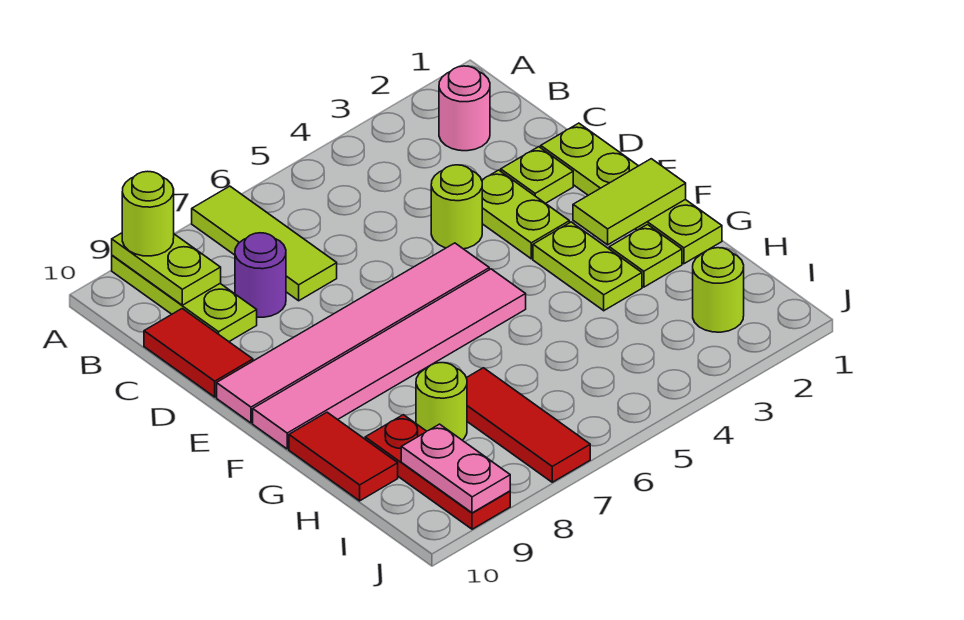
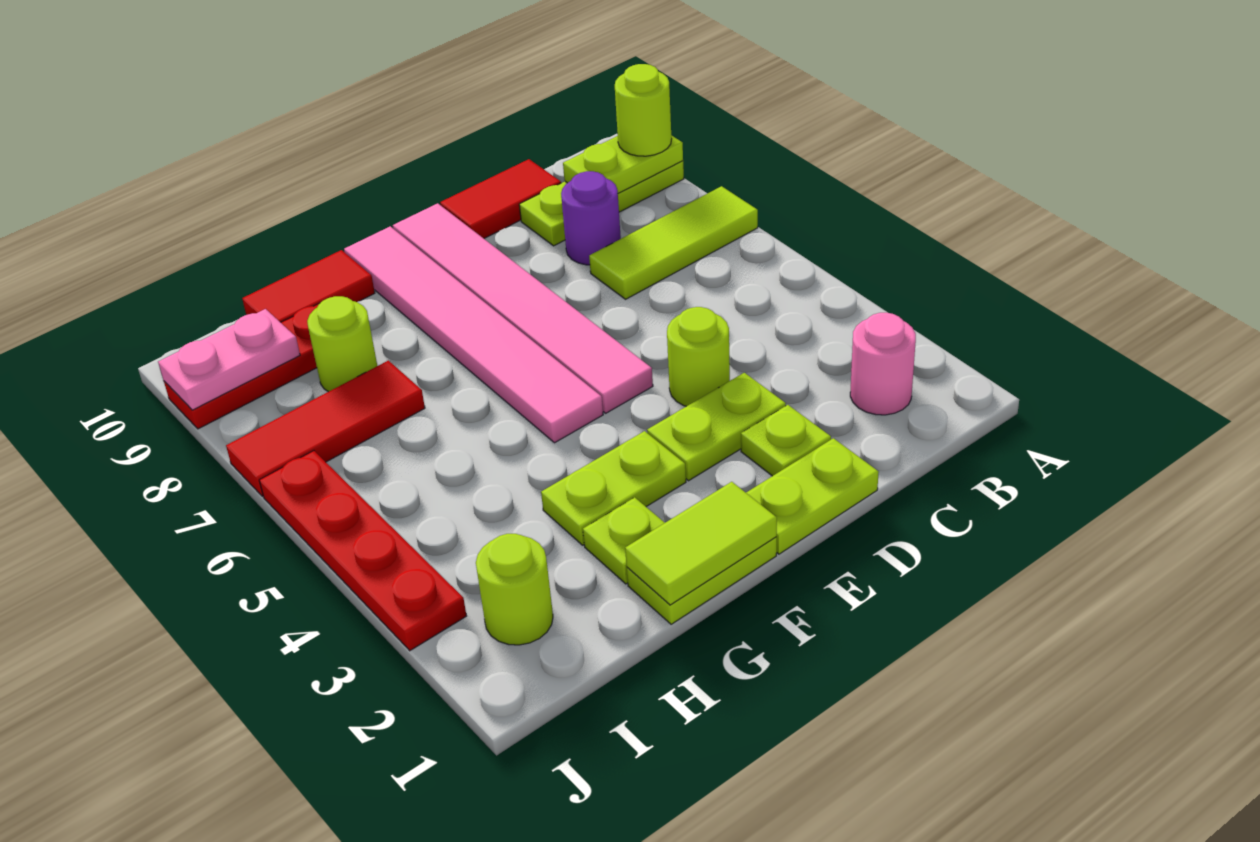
lime 1x2 tile [573,159,686,245] -> lime 1x2 tile turned to [625,482,777,605]
none -> red 1x4 plate [259,451,466,651]

